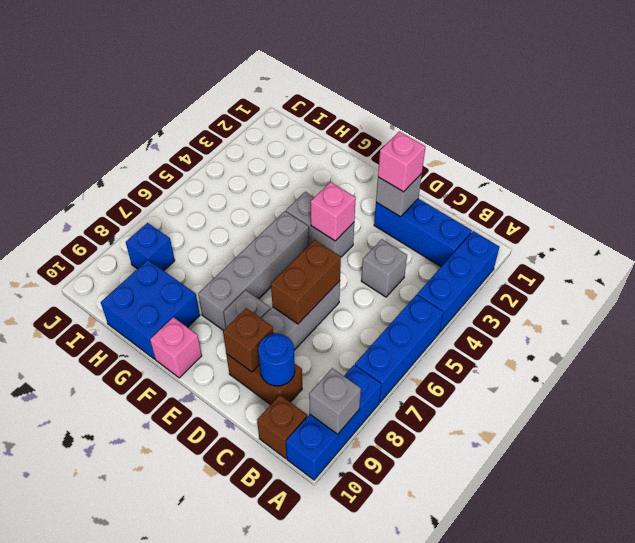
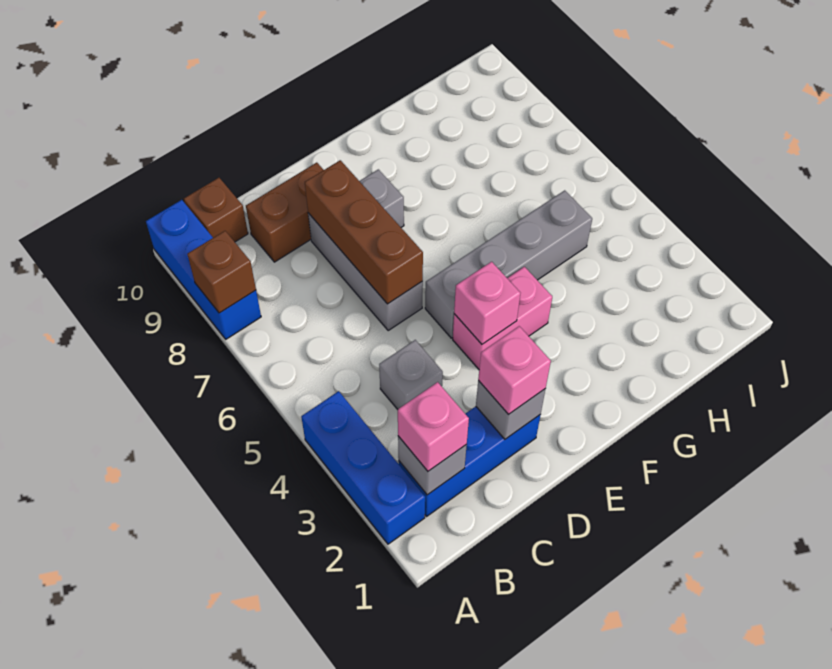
blue 1x3 brick [355,295,443,402] -> none
grey 1x1 brick [309,368,361,434] -> grey 1x1 brick moved to [398,436,467,495]
blue 1x1 round brick [258,334,295,386] -> none
brown 1x2 brick [271,240,341,324] -> brown 1x3 brick [305,160,423,304]
brown 1x1 brick [223,308,273,372] -> brown 1x1 brick moved to [187,231,256,313]
grey 1x2 brick [286,192,354,257] -> pink 1x2 brick [453,267,552,369]
grey 1x4 brick [198,211,309,331] -> grey 1x4 brick turned to [425,190,592,338]
pink 1x1 brick [150,317,202,378] -> pink 1x1 brick moved to [398,382,469,471]
blue 2x2 brick [101,260,200,359] -> none
blue 1x1 brick [126,223,175,271] -> none

